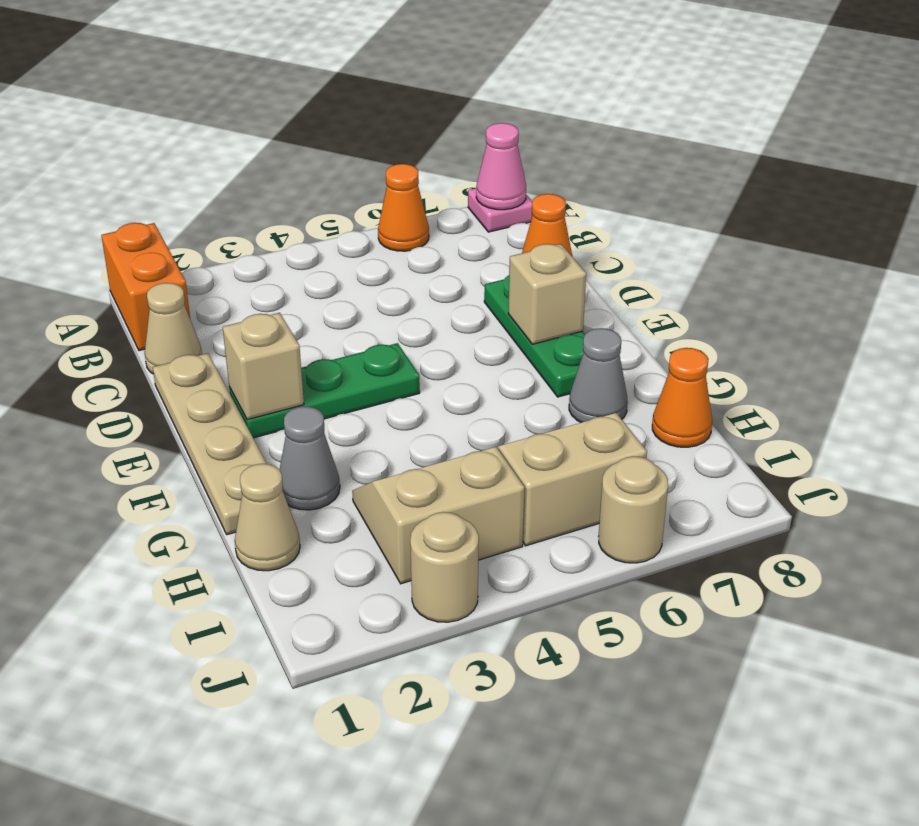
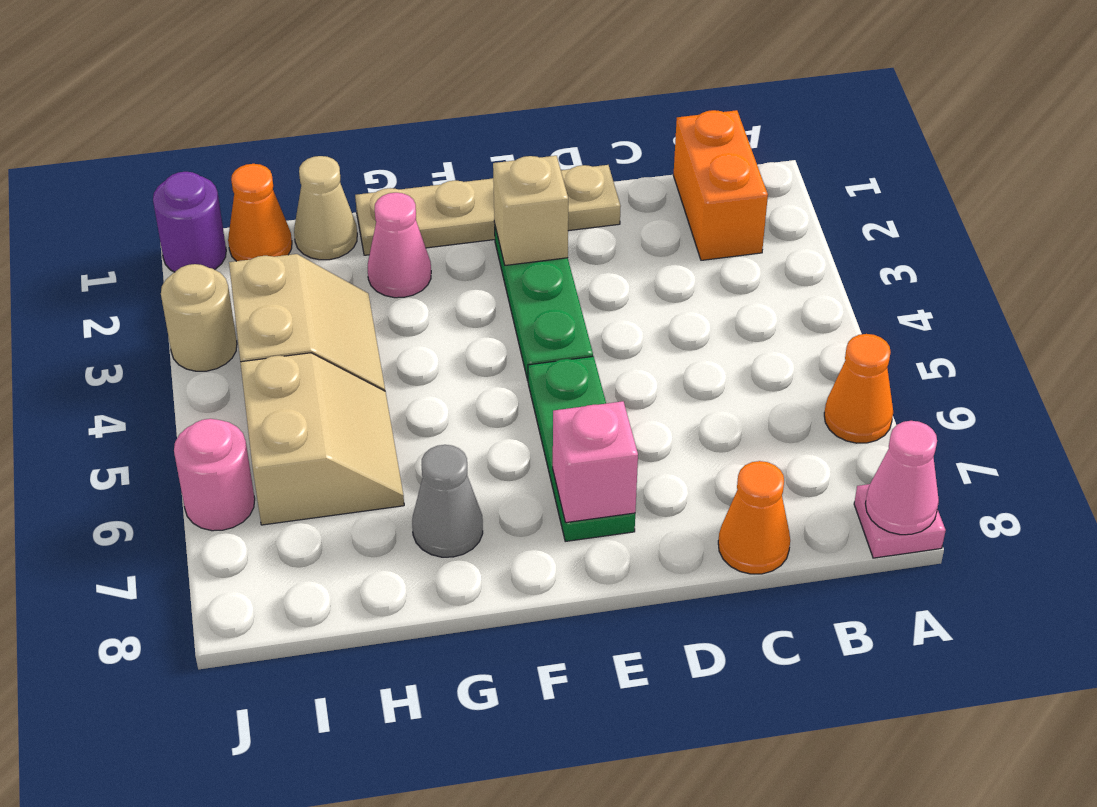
orange 1x2 brick [101,223,190,351] -> orange 1x2 brick turned to [673,110,768,260]
tan 1x1 cone [145,283,202,374] -> none
green 1x3 plate [484,275,585,397] -> green 1x3 plate turned to [528,356,635,541]
tan 1x1 brick [508,244,586,344] -> pink 1x1 brick [553,401,638,523]
grey 1x1 cone [280,407,340,510] -> pink 1x1 cone [368,193,431,298]
orange 1x1 cone [652,348,712,447] -> orange 1x1 cone moved to [228,164,292,261]
none -> purple 1x1 round brick [153,172,226,272]
tan 1x1 round brick [599,456,668,563] -> pink 1x1 round brick [174,419,255,531]

